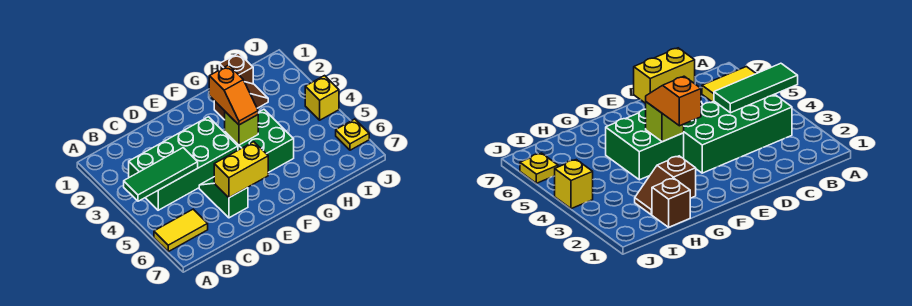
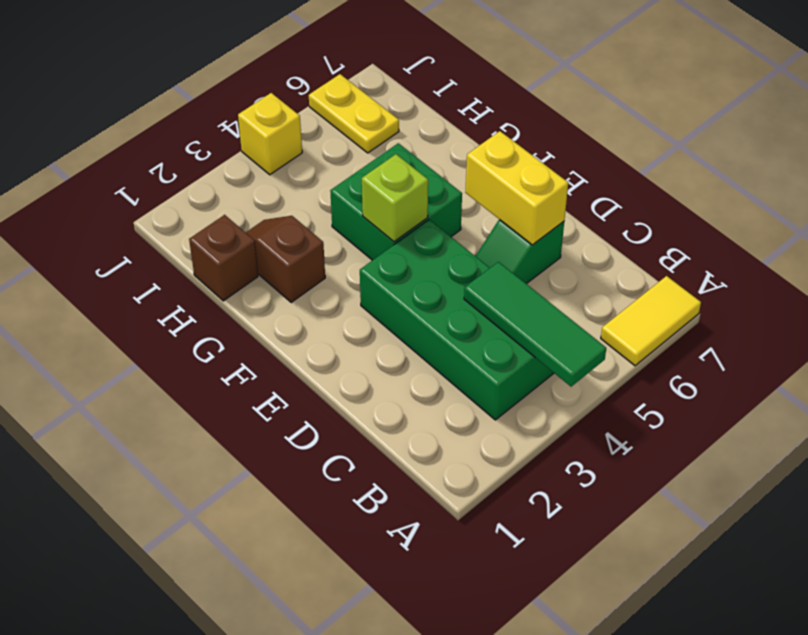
yellow 1x2 tile [154,209,208,252] -> yellow 1x2 tile turned to [601,276,701,366]
orange 1x2 slope [209,65,258,125] -> none
yellow 1x1 plate [336,119,369,150] -> yellow 1x2 plate [309,74,399,153]

